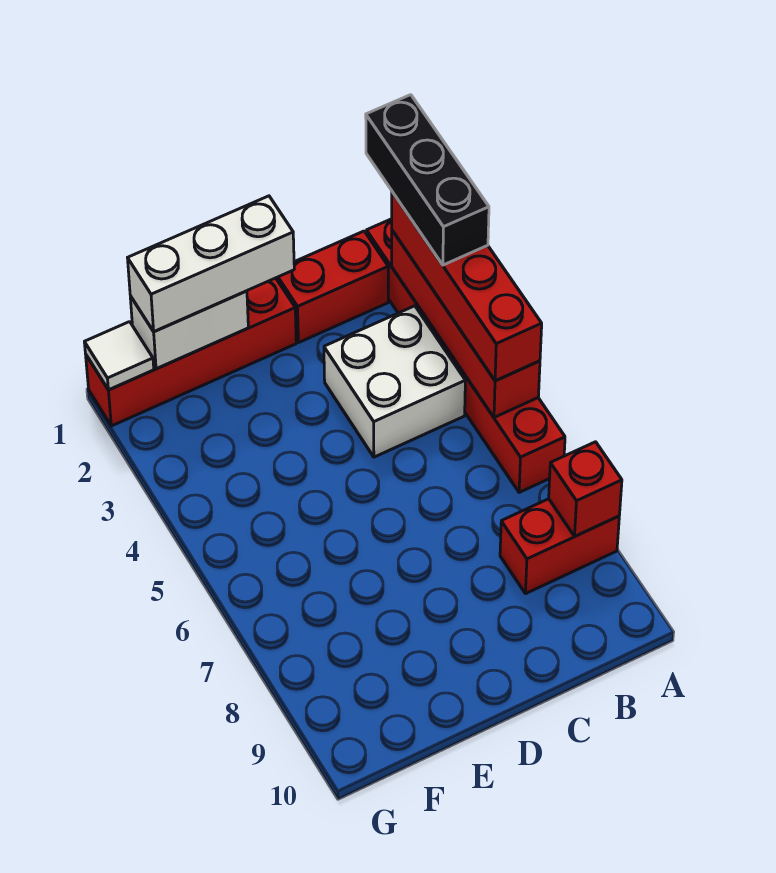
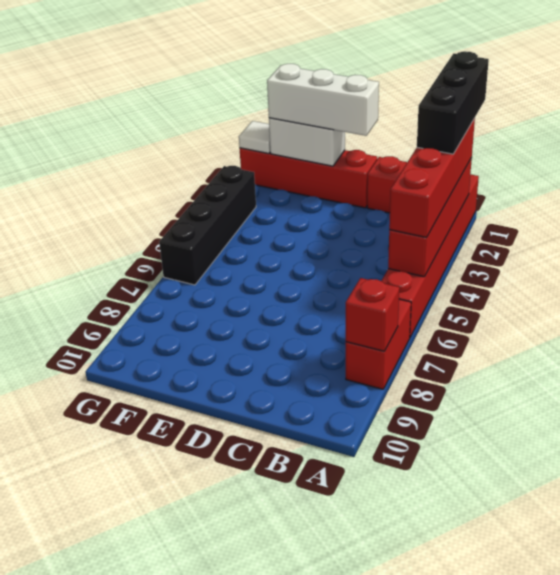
red 1x2 brick [500,499,619,594] -> red 1x2 brick turned to [346,299,411,389]
white 2x2 brick [324,306,465,457] -> none
none -> black 1x4 brick [159,166,256,285]

